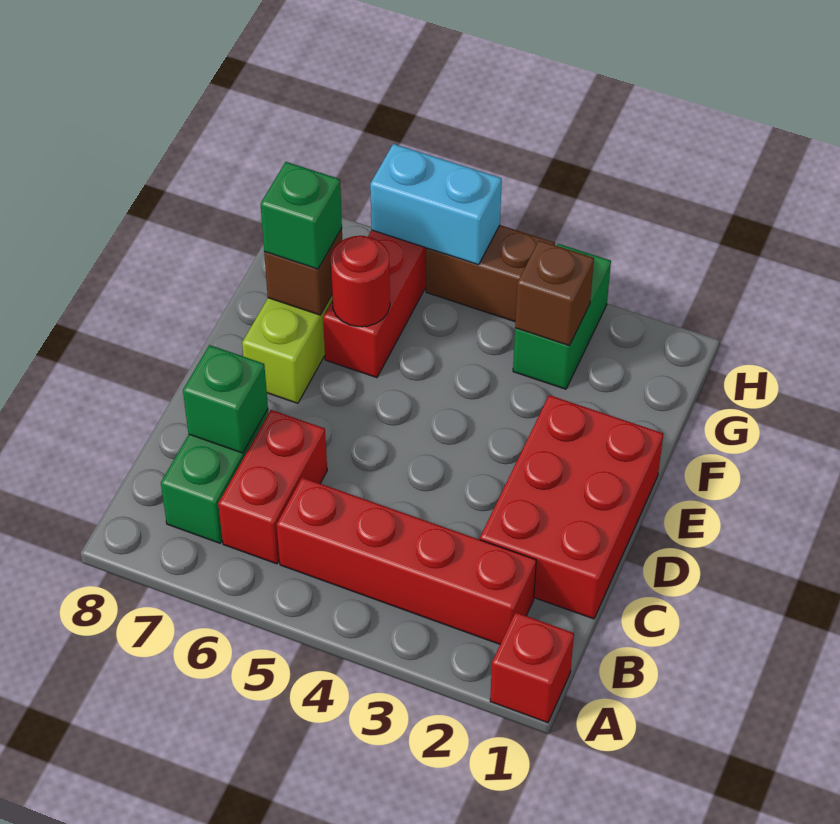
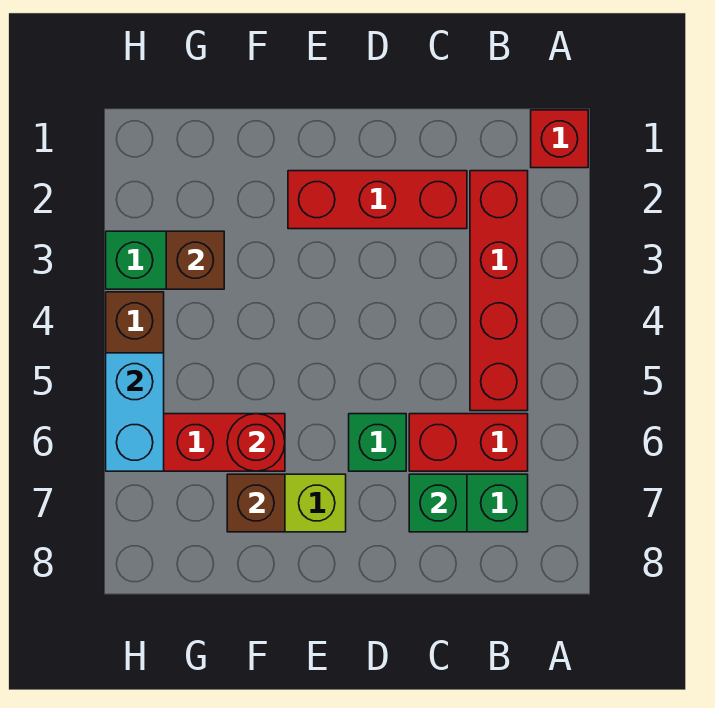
red 2x3 brick [480,395,663,619] -> red 1x3 brick [288,171,467,229]
green 1x1 brick [261,162,342,269] -> green 1x1 brick moved to [349,414,406,471]

